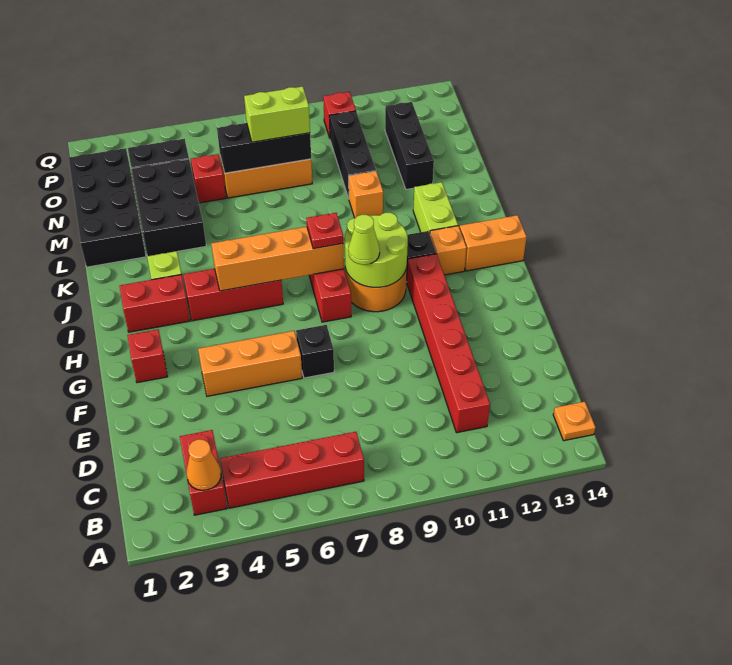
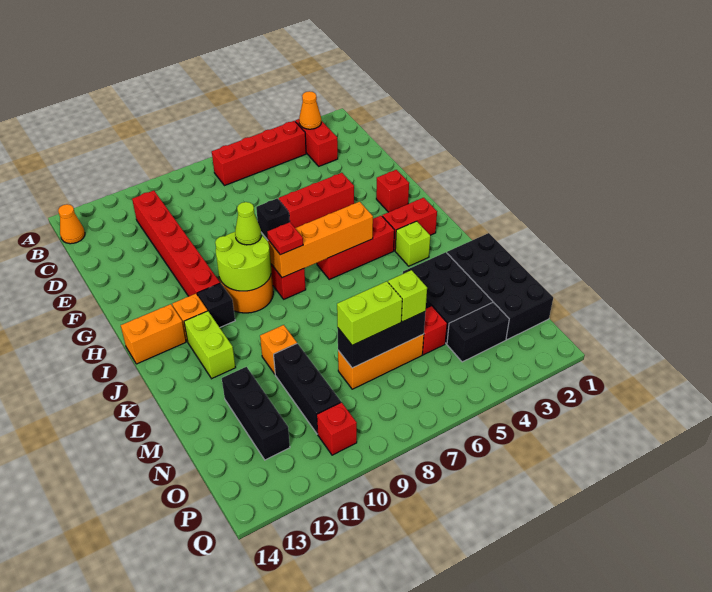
orange 1x1 plate [553,402,596,441] -> orange 1x1 cone [58,204,85,244]
orange 1x3 brick [198,331,302,396] -> red 1x3 brick [279,173,354,228]
none -> lime 1x1 brick [388,270,427,322]

